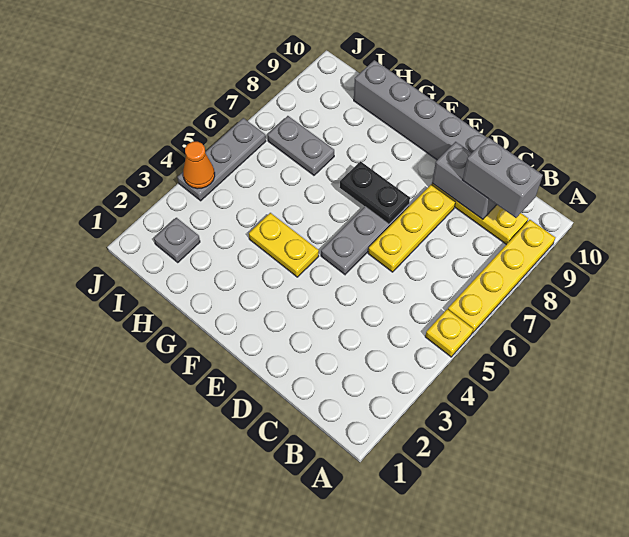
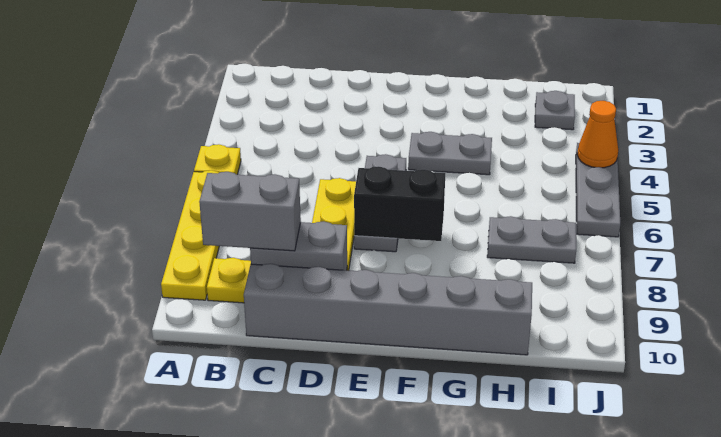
black 1x2 plate [340,161,410,224] -> black 1x2 brick [354,167,445,241]
yellow 1x2 plate [249,213,319,277] -> grey 1x2 plate [408,132,492,175]

